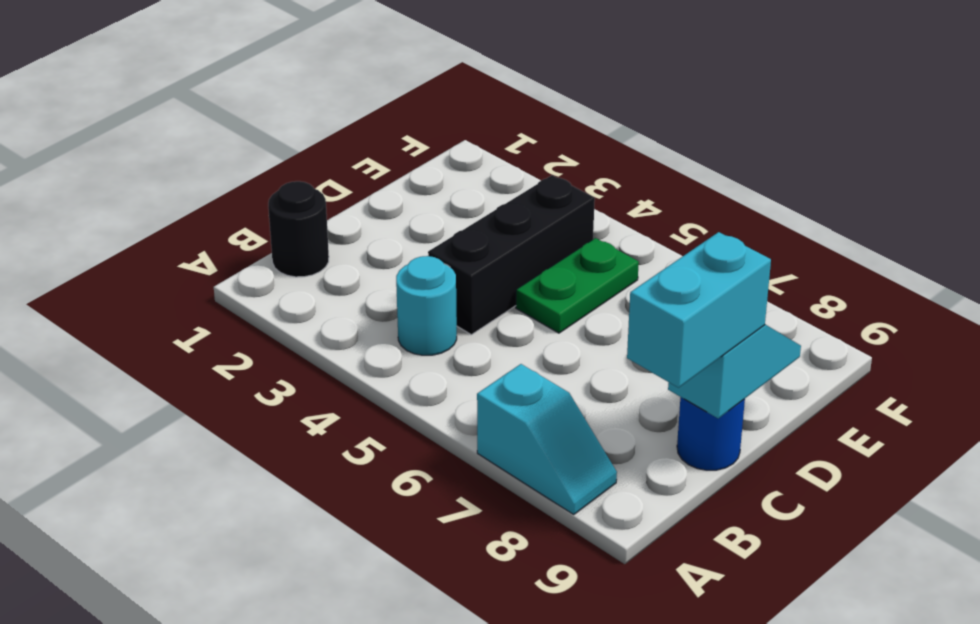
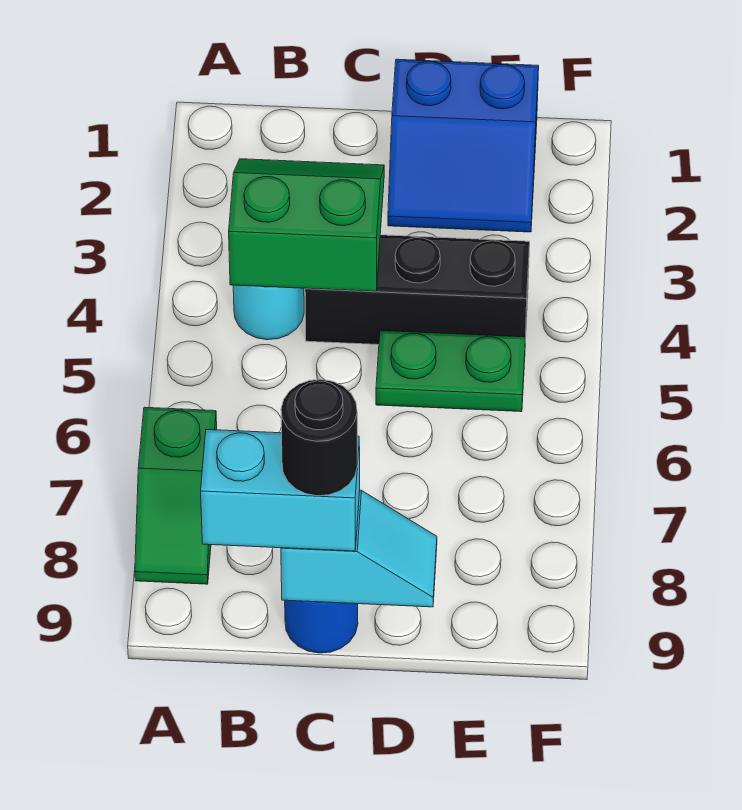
cyan 1x2 slope [477,364,617,514] -> green 1x2 slope [135,407,217,584]
black 1x1 round brick [268,181,329,277] -> black 1x1 round brick moved to [281,379,357,496]
none -> green 2x2 slope [229,159,384,291]
none -> blue 2x2 slope [388,59,539,232]

